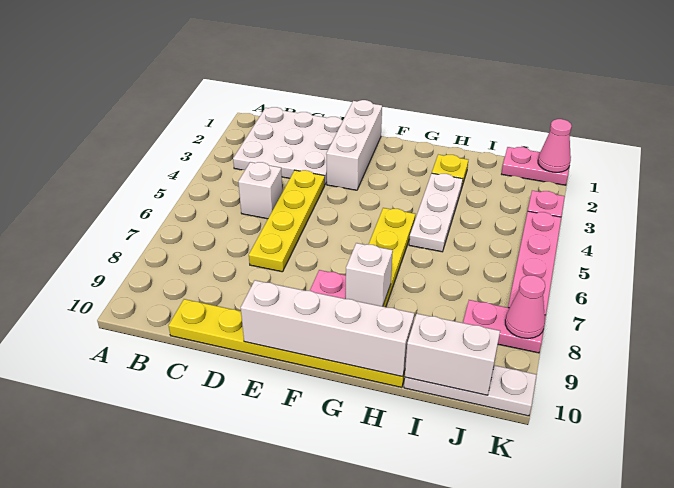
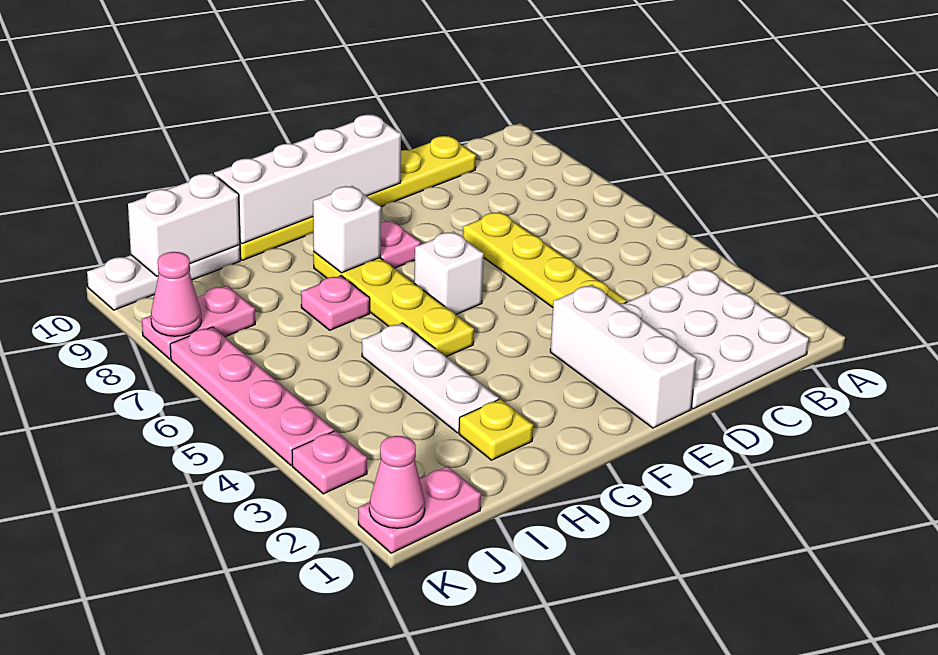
white 1x1 brick [238,162,282,219] -> white 1x1 brick moved to [414,232,484,315]
none -> pink 1x1 plate [301,276,370,330]

